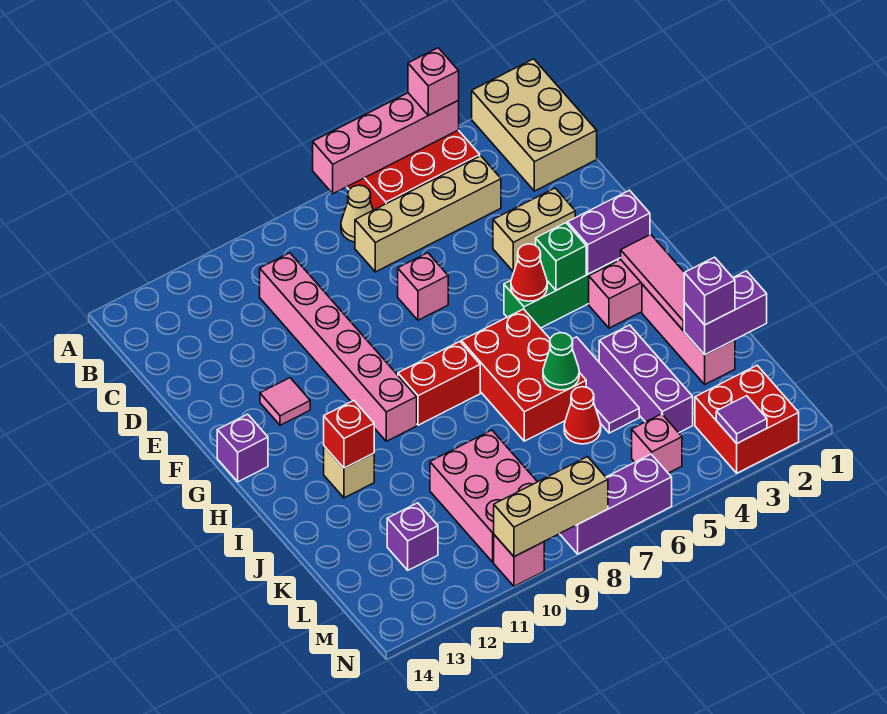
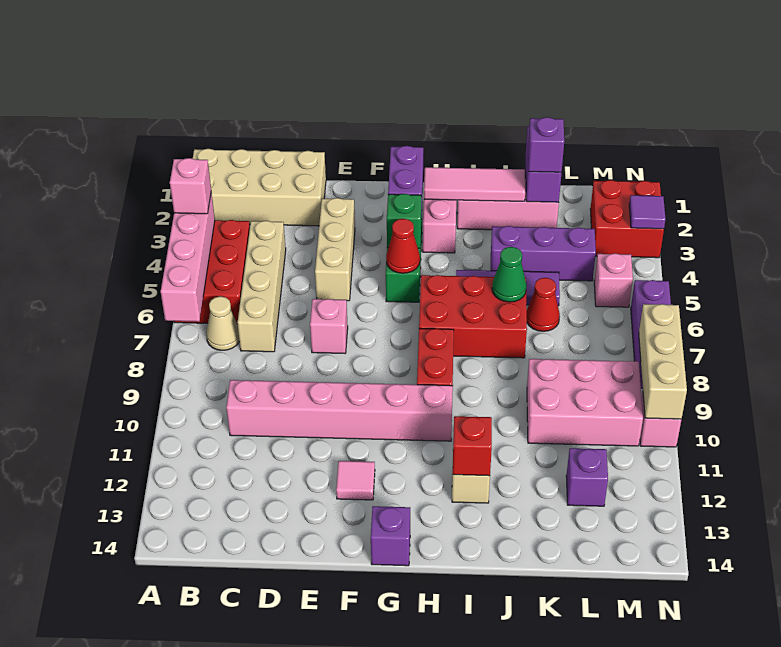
tan 2x3 brick [472,59,597,191] -> tan 2x4 brick [193,149,326,226]
tan 1x2 brick [493,188,575,272] -> tan 1x3 brick [315,198,355,301]

